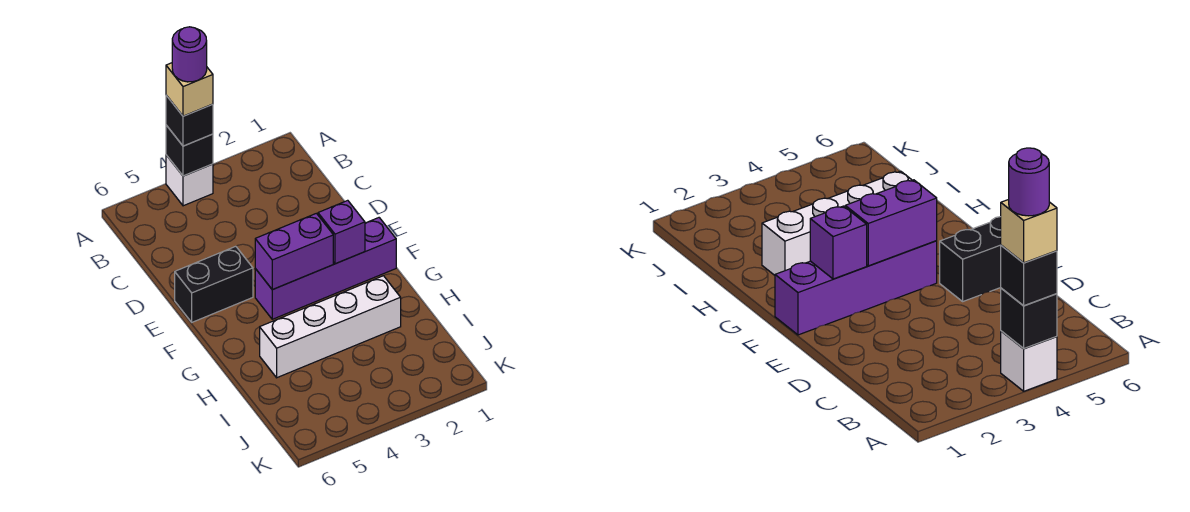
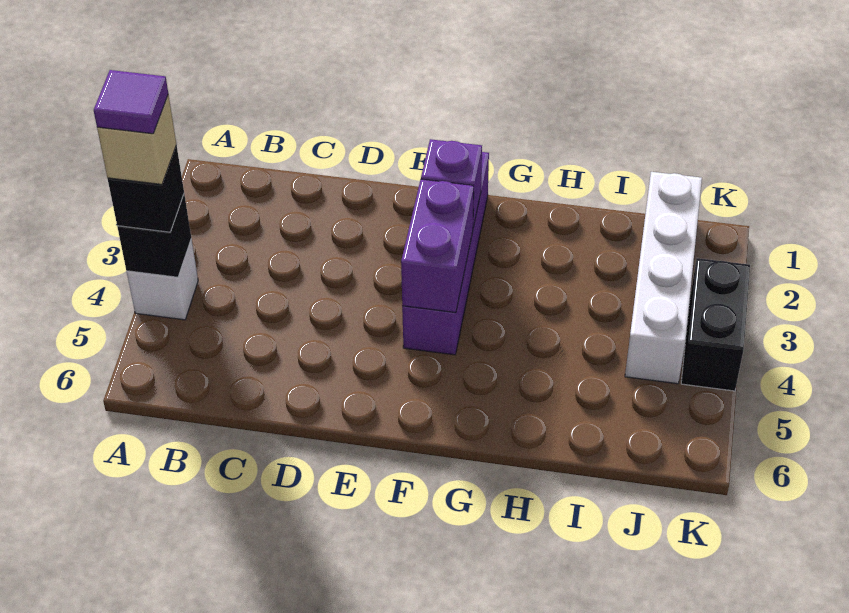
purple 1x1 round brick [172,27,207,82] -> purple 1x1 tile [94,70,168,134]
black 1x2 brick [175,246,253,322] -> black 1x2 brick moved to [681,258,750,391]
white 1x4 brick [260,276,401,378] -> white 1x4 brick moved to [625,172,702,384]

